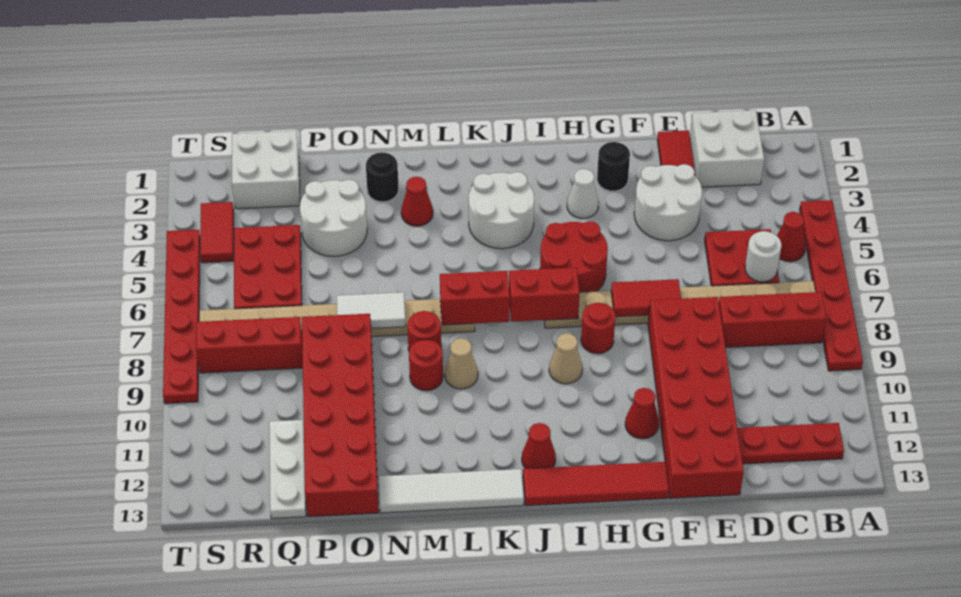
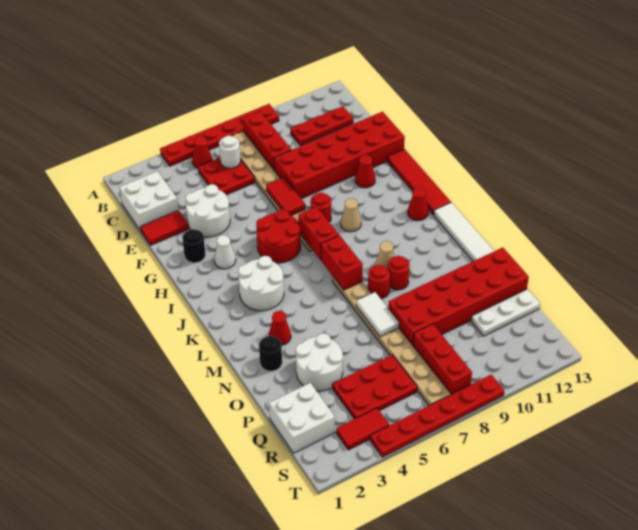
red 1x3 plate [737,423,844,464] -> red 1x3 plate turned to [290,106,353,146]

